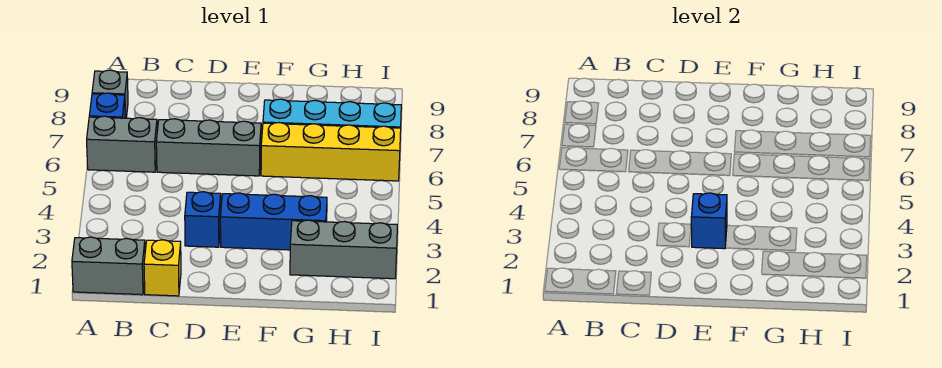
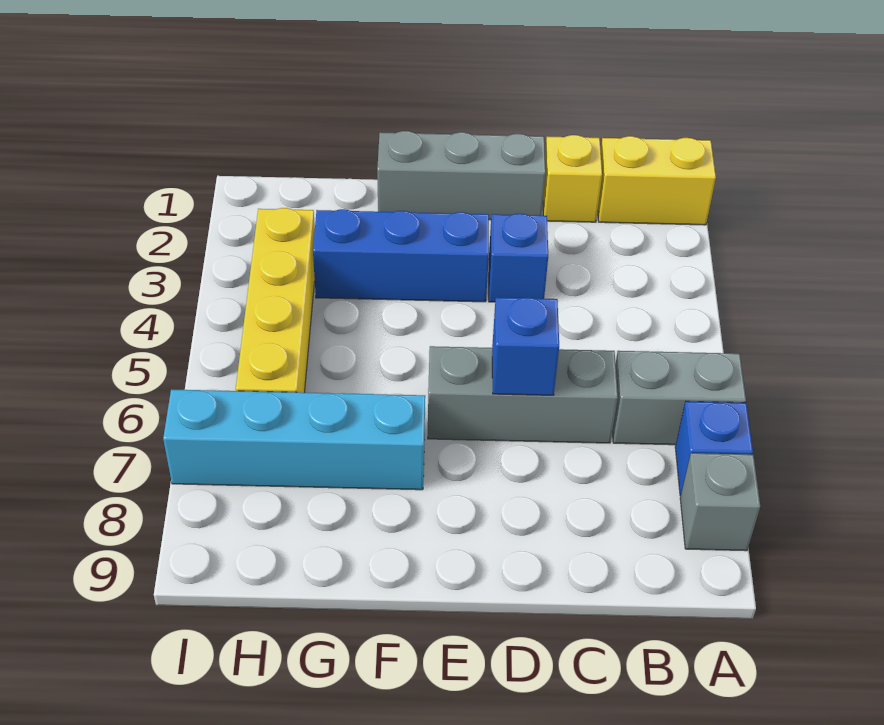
grey 1x2 brick [72,237,145,295] -> yellow 1x2 brick [598,136,716,225]
blue 1x1 brick [691,193,727,249] -> blue 1x1 brick moved to [492,297,559,395]
yellow 1x4 brick [261,123,401,181] -> yellow 1x4 brick turned to [236,208,315,393]
grey 1x3 brick [290,220,397,279] -> grey 1x3 brick moved to [377,131,545,220]

